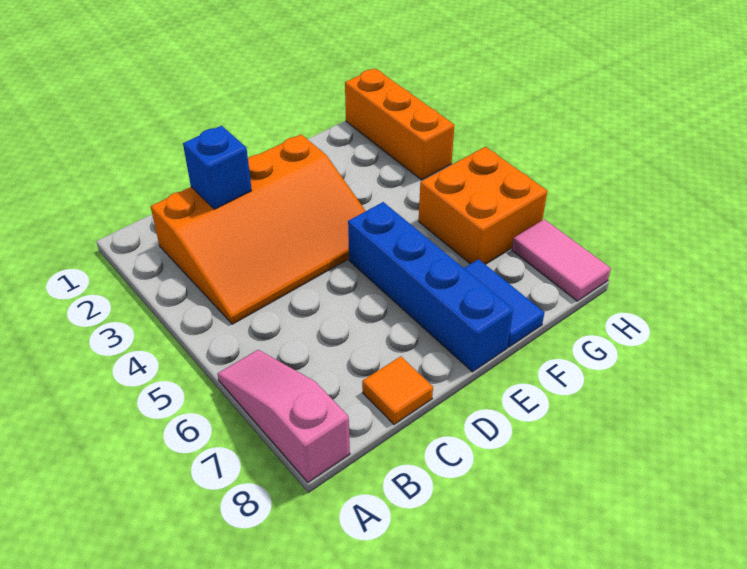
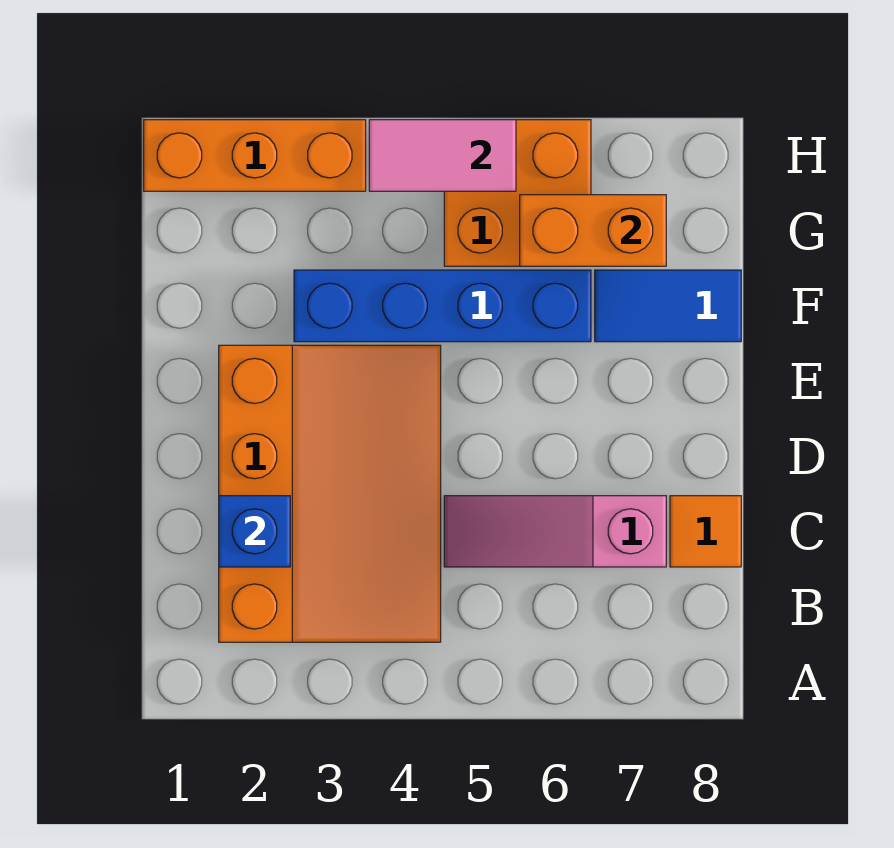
pink 1x3 slope [217,350,350,482] -> pink 1x3 slope moved to [444,496,666,567]
blue 1x4 brick [348,202,513,372] -> blue 1x4 brick moved to [294,270,591,342]
none -> orange 1x2 brick [520,195,666,266]
pink 1x2 tile [512,219,611,301] -> pink 1x2 tile moved to [369,120,516,191]

